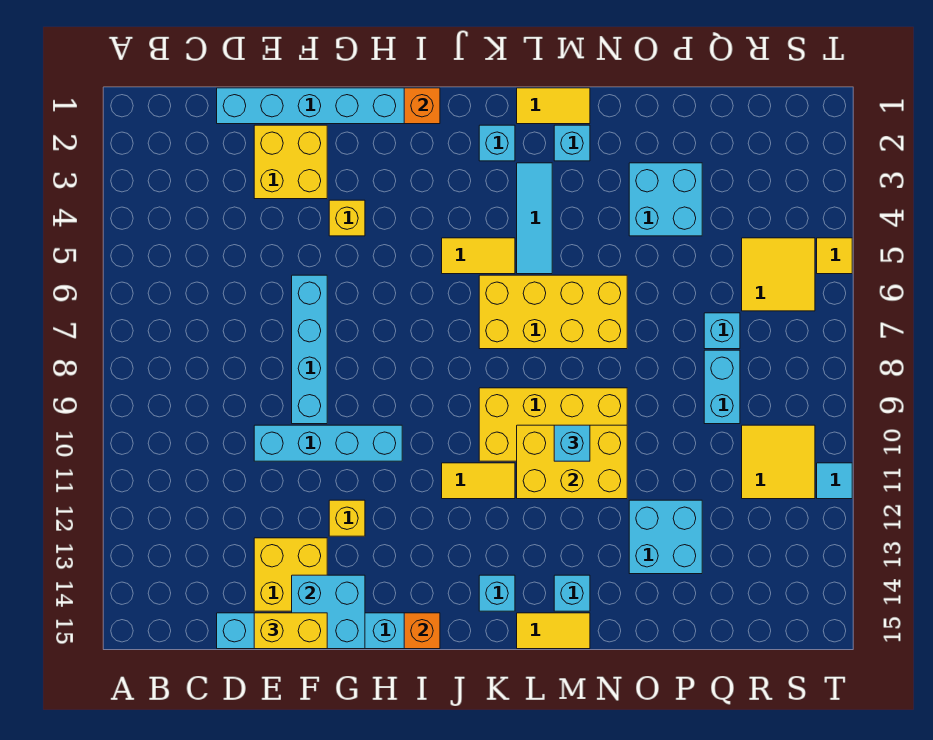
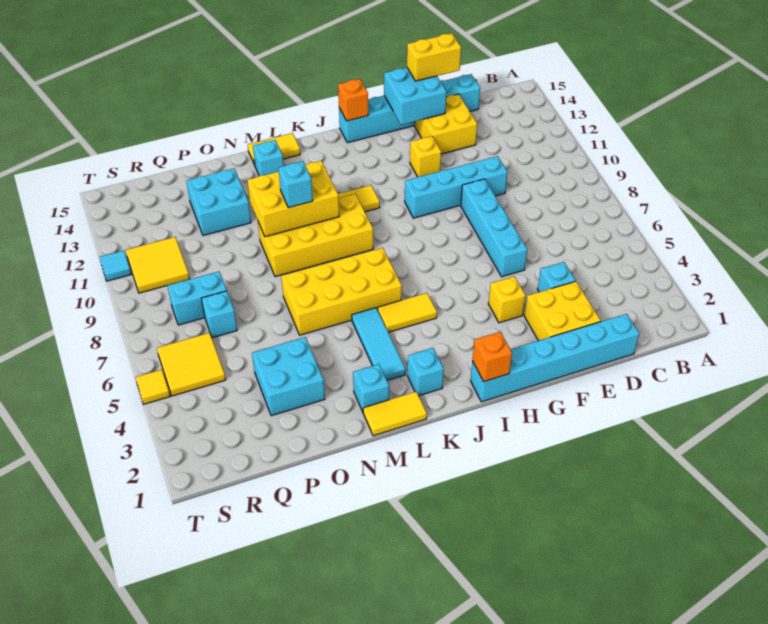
cyan 1x1 brick [479,575,515,611] -> cyan 1x1 brick moved to [537,262,576,292]
cyan 1x2 brick [704,350,740,424] -> cyan 1x2 brick turned to [167,272,227,325]

